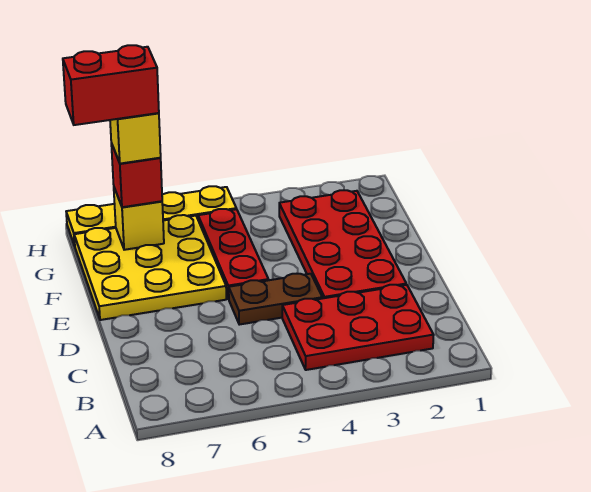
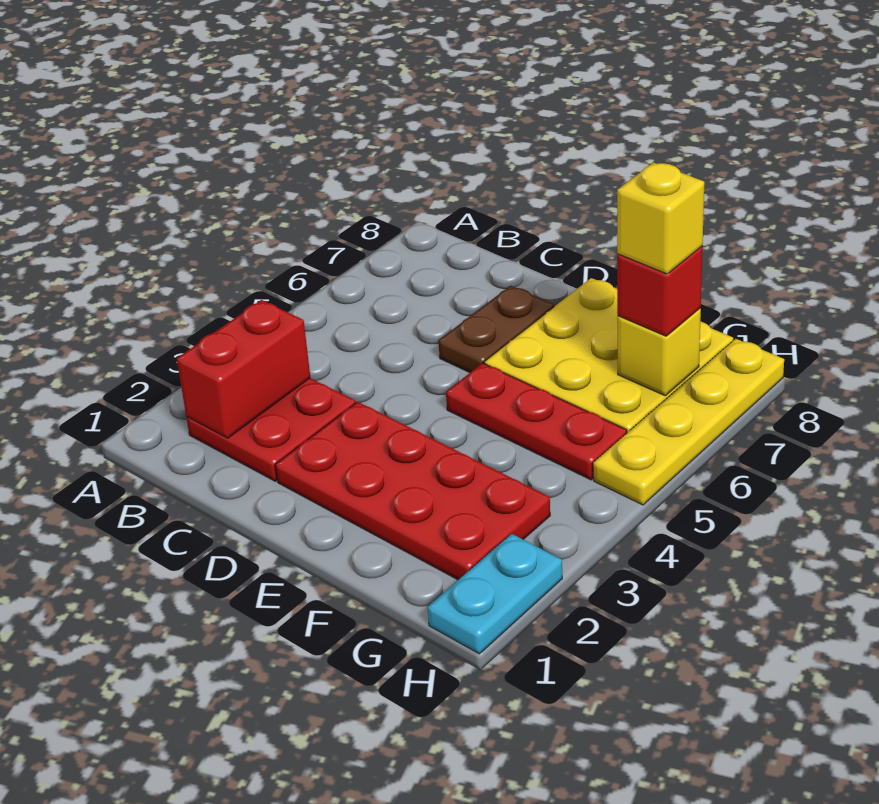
red 2x3 plate [282,285,434,370] -> red 2x2 plate [186,378,356,481]
brown 1x2 plate [229,274,322,325] -> brown 1x2 plate moved to [438,286,554,372]
red 1x2 brick [63,45,159,125] -> red 1x2 brick moved to [177,300,310,438]
none -> cyan 1x2 plate [428,534,562,654]

